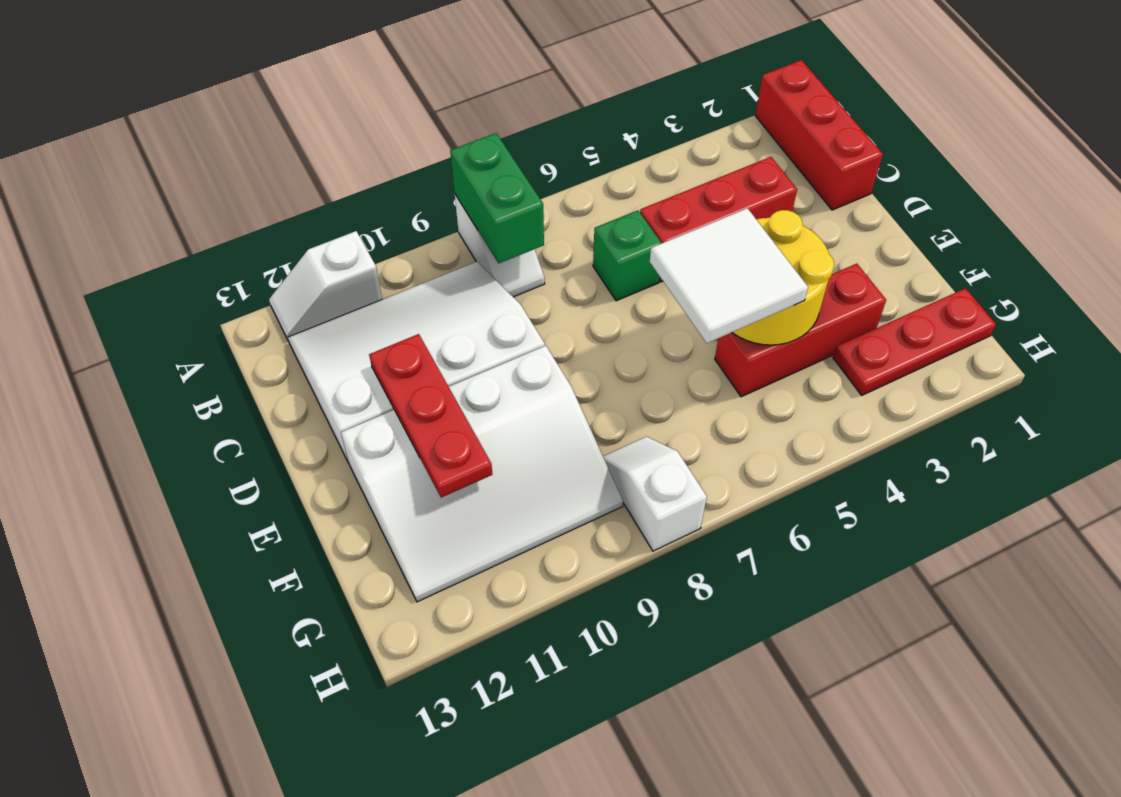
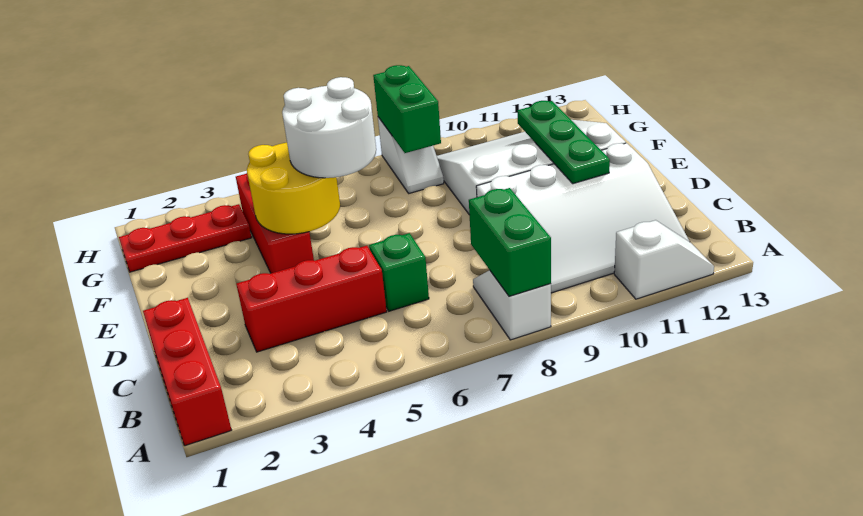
red 1x3 plate [369,334,492,498] -> green 1x3 plate [518,101,610,184]
white 2x2 tile [650,208,808,343] -> white 2x2 round brick [282,77,376,178]
red 1x3 brick [715,264,886,397] -> red 1x3 brick turned to [236,173,314,273]
none -> green 1x2 brick [373,65,441,153]

